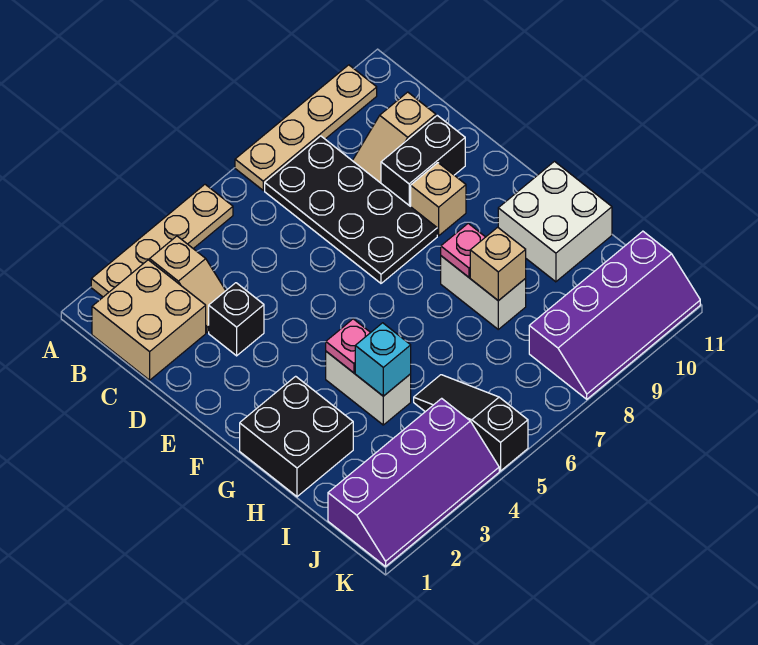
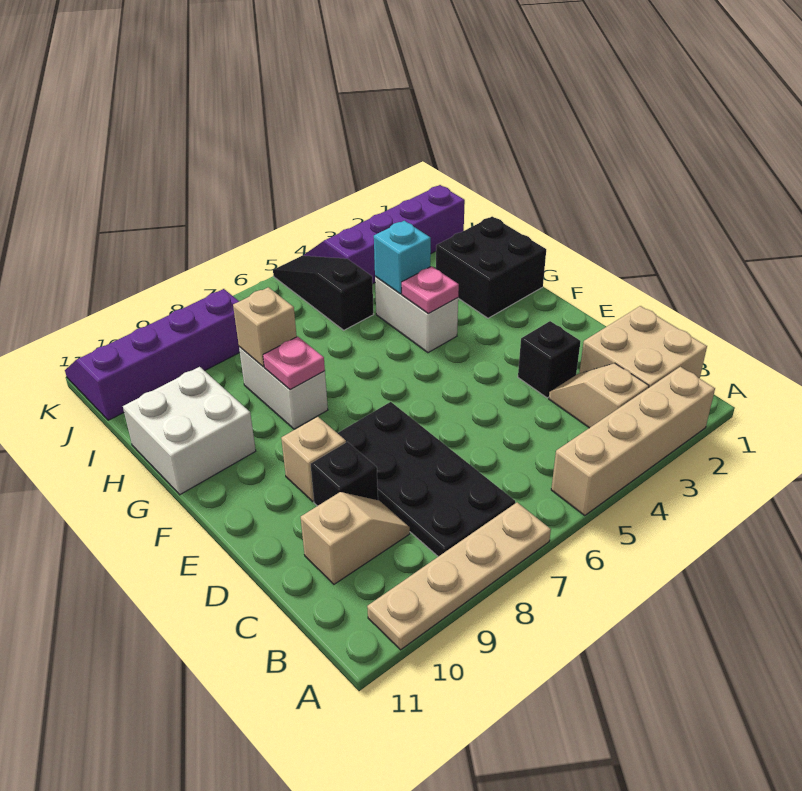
tan 1x4 plate [91,185,233,297] -> tan 1x4 brick [551,367,715,516]
black 1x2 brick [381,115,465,207] -> black 1x1 brick [311,442,378,506]
black 1x3 slope [414,375,528,471] -> black 1x3 slope turned to [273,256,374,330]

